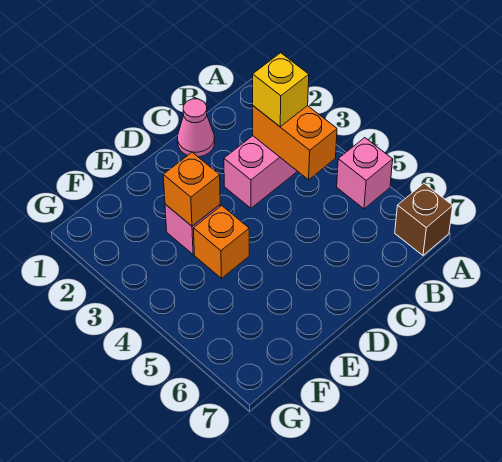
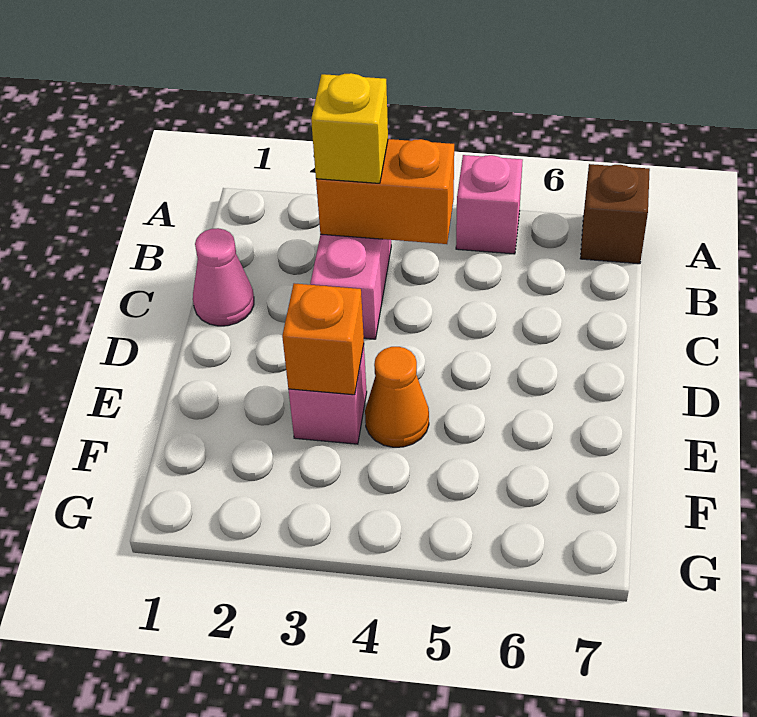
orange 1x1 brick [193,206,249,278] -> orange 1x1 cone [365,347,429,447]

